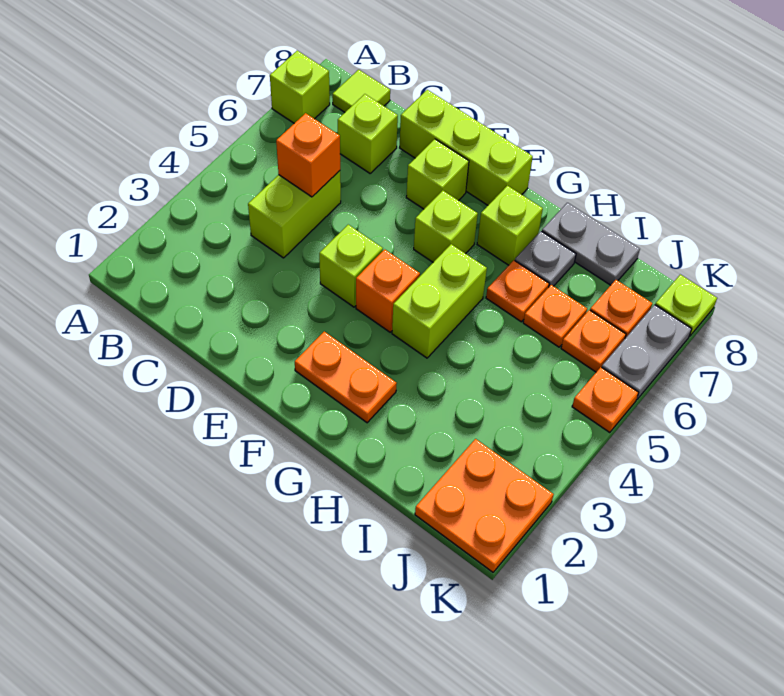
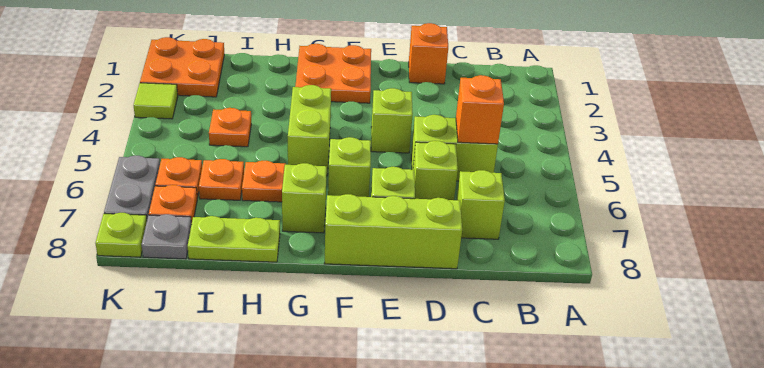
lime 1x1 brick [270,51,330,123] -> lime 1x1 brick moved to [413,141,458,200]
lime 1x1 tile [332,70,390,112] -> lime 1x1 tile moved to [134,83,178,119]
lime 1x2 brick [248,171,341,258] -> lime 1x2 brick turned to [411,115,498,181]
orange 1x2 plate [295,332,397,423] -> orange 2x2 plate [295,44,371,103]
orange 1x1 brick [356,249,420,332] -> orange 1x1 brick moved to [409,23,448,84]
grey 1x1 plate [515,231,576,286] -> grey 1x1 plate moved to [142,214,192,259]
grey 1x2 plate [542,203,640,285] -> lime 1x2 plate [188,216,280,262]
orange 1x1 plate [572,367,639,433] -> orange 1x1 plate moved to [209,108,251,147]

